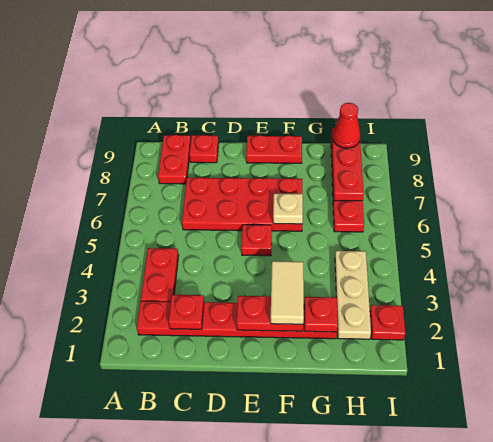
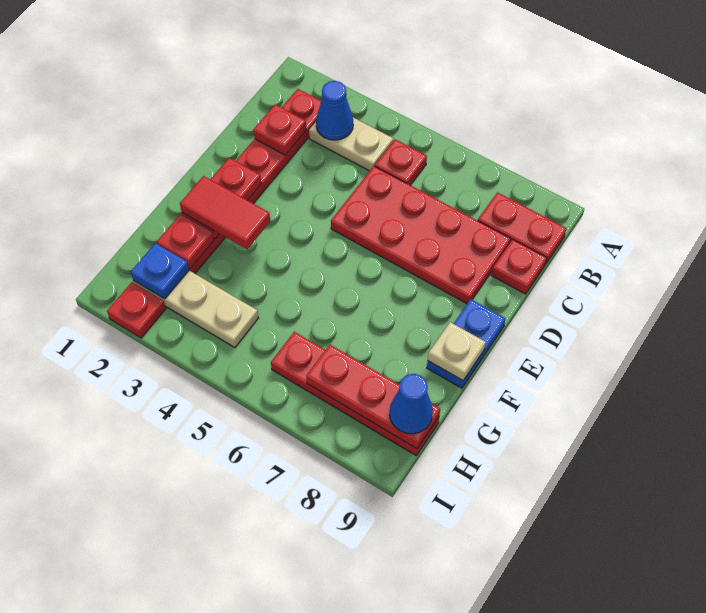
red 1x2 plate [141,248,179,302] -> tan 1x2 plate [309,118,393,171]
none -> blue 1x1 cone [316,81,353,140]
red 2x4 plate [182,178,302,231] -> red 2x4 plate turned to [331,166,511,304]
red 1x1 plate [241,225,272,256] -> red 1x1 plate moved to [375,139,427,185]
red 1x2 plate [246,135,302,163] -> blue 1x2 plate [427,299,506,388]
tan 1x2 tile [271,261,304,324] -> red 1x2 tile [180,176,270,249]
tan 1x1 plate [273,194,303,224] -> tan 1x1 plate moved to [428,322,486,380]
none -> blue 1x1 plate [131,243,189,299]
red 1x1 cone [333,103,361,148] -> blue 1x1 cone [390,374,433,434]

